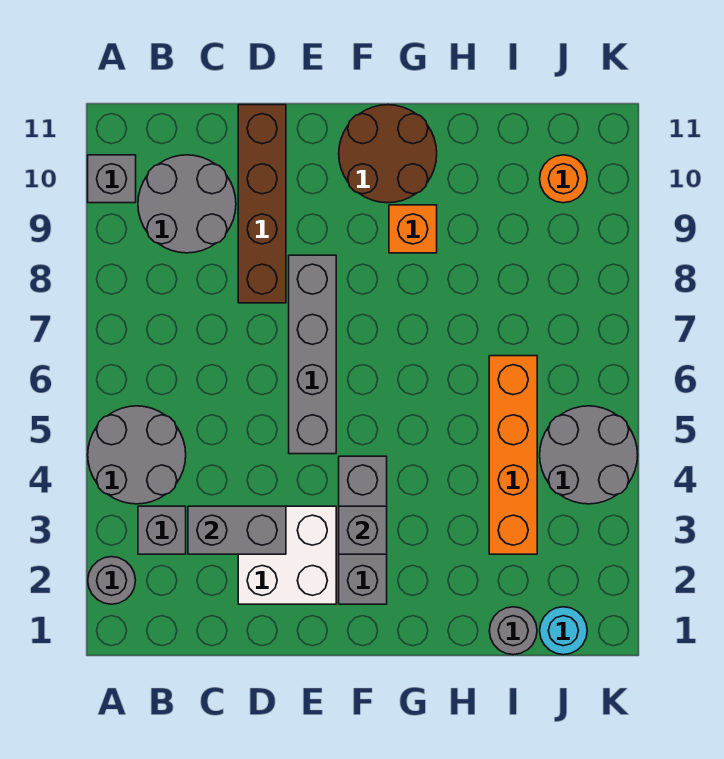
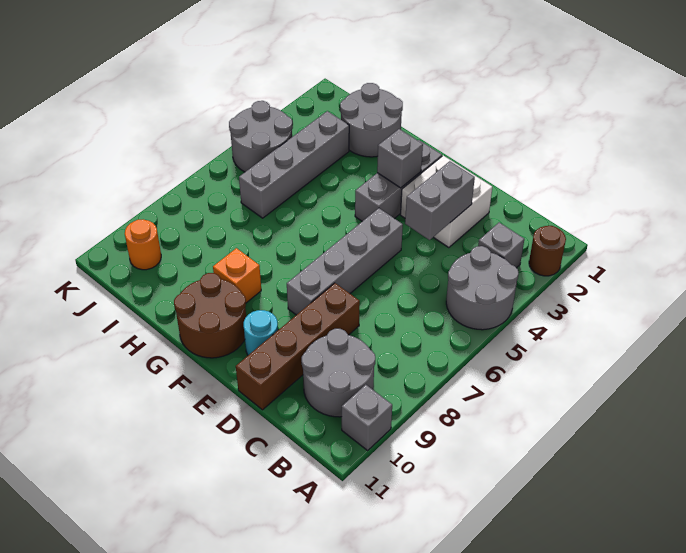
grey 1x1 round brick [88,557,135,604] -> brown 1x1 round brick [529,226,566,276]
grey 1x2 brick [188,506,286,554] -> grey 1x2 brick turned to [405,161,475,240]
grey 1x1 round brick [489,607,537,655] -> grey 2x2 round brick [340,83,403,157]
orange 1x4 brick [489,356,537,554] -> grey 1x4 brick [239,111,349,218]
cyan 1x1 round brick [540,607,587,655] -> cyan 1x1 round brick moved to [244,310,278,355]

